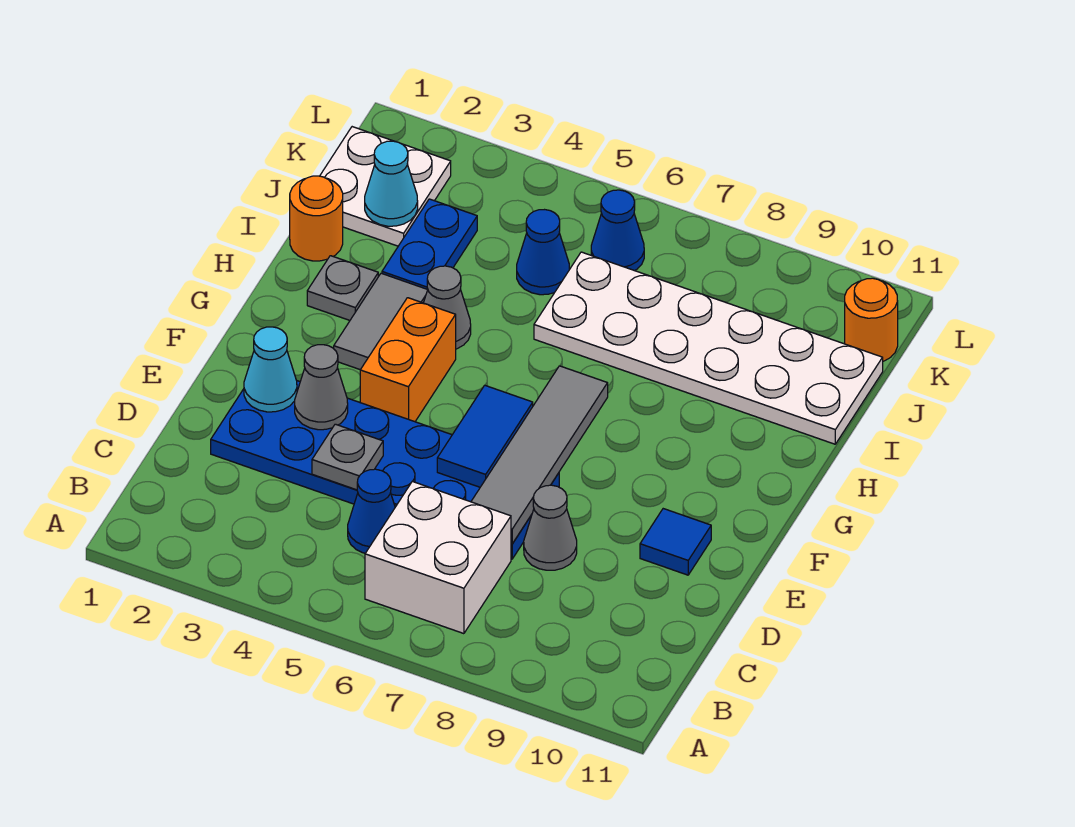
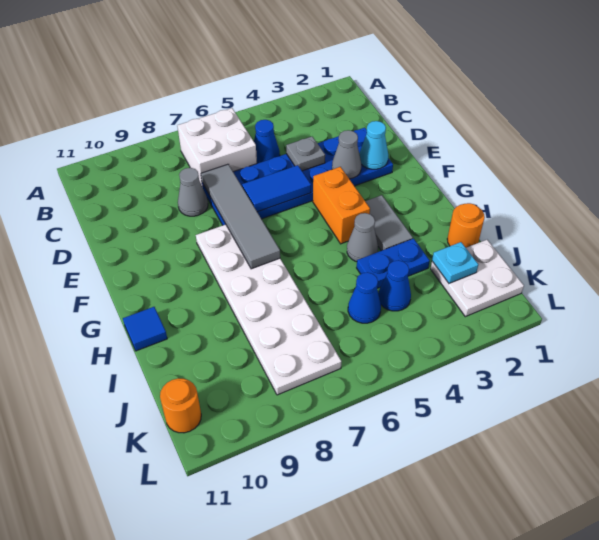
blue 1x2 tile [437,385,533,487] -> blue 1x2 tile turned to [242,165,311,212]
blue 1x1 tile [640,509,711,575] -> blue 1x1 tile moved to [123,307,167,351]
grey 1x1 plate [307,256,378,320] -> none
blue 1x2 plate [382,199,477,289] -> blue 1x2 plate turned to [357,239,430,288]
white 2x6 plate [534,252,883,444] -> white 2x6 plate turned to [196,224,341,395]
cyan 1x1 cone [365,141,418,226] -> cyan 1x1 plate [432,242,478,283]
blue 1x1 cone [591,190,644,271] -> blue 1x1 cone moved to [378,260,411,311]

